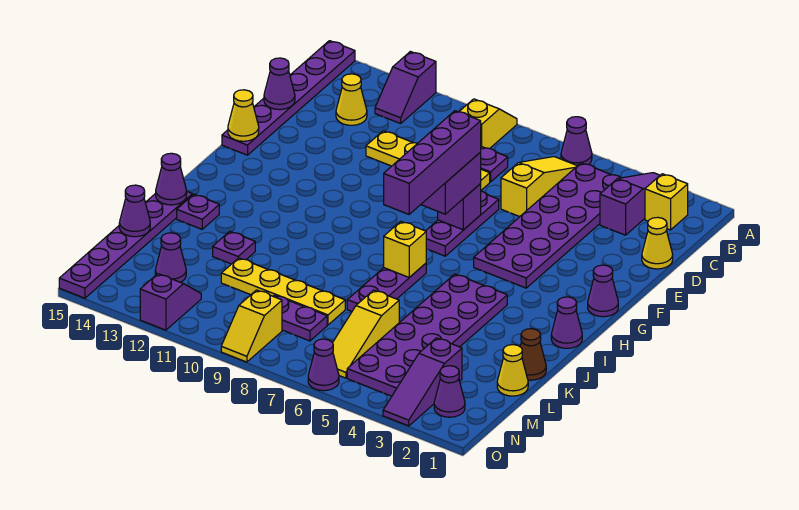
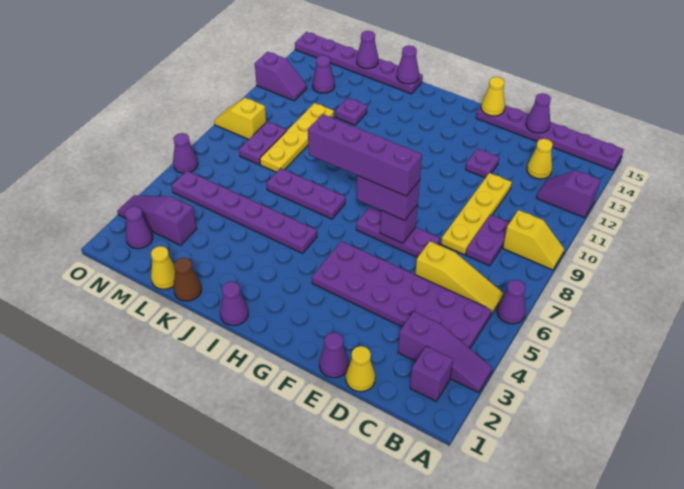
yellow 1x1 brick [645,174,688,230] -> purple 1x1 brick [410,346,453,401]
purple 1x1 cone [588,265,618,317] -> purple 1x1 cone moved to [319,333,349,378]
purple 2x6 plate [347,274,507,396] -> purple 1x6 plate [172,171,317,253]
yellow 1x1 brick [384,221,426,277] -> none
purple 1x1 plate [177,194,219,229] -> purple 1x1 plate moved to [466,149,499,178]
yellow 1x3 slope [333,290,399,378] -> none

